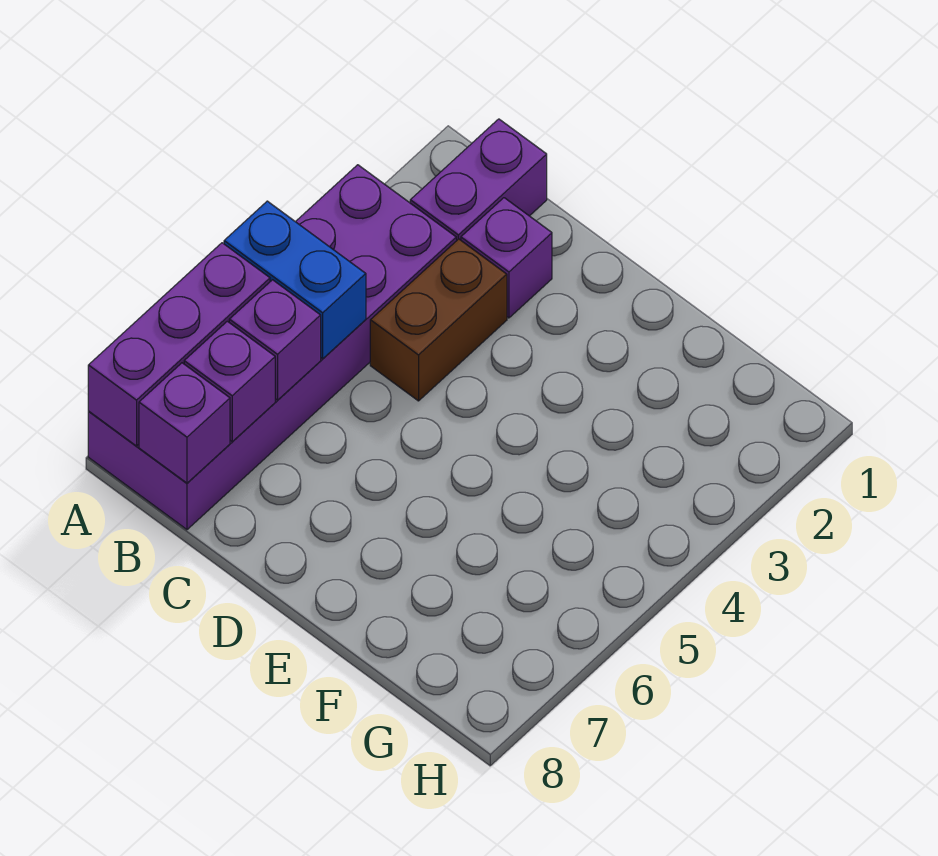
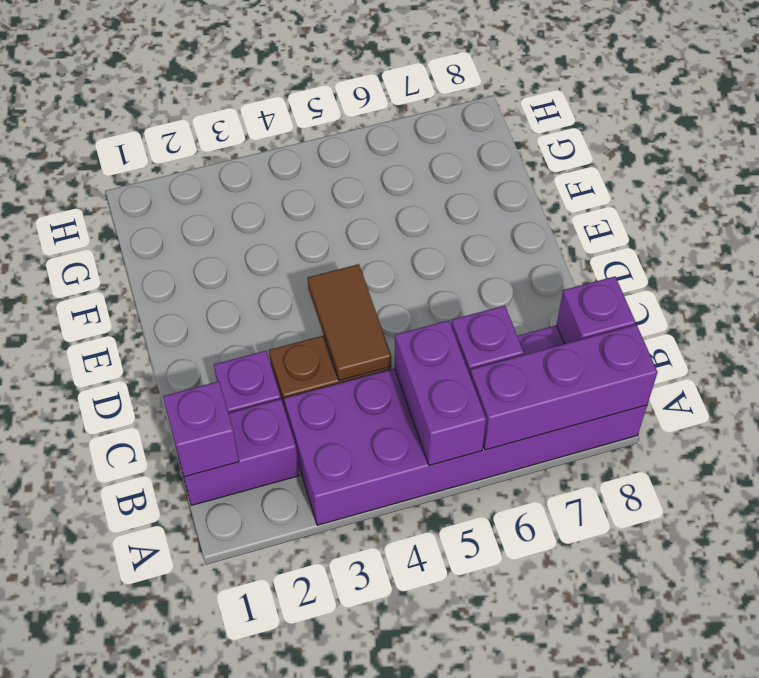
blue 1x2 brick [224,201,366,359] -> purple 1x2 brick [394,320,486,465]
purple 1x1 brick [184,321,275,442] -> purple 1x1 brick moved to [163,381,239,477]
none -> brown 1x2 tile [308,264,391,381]

